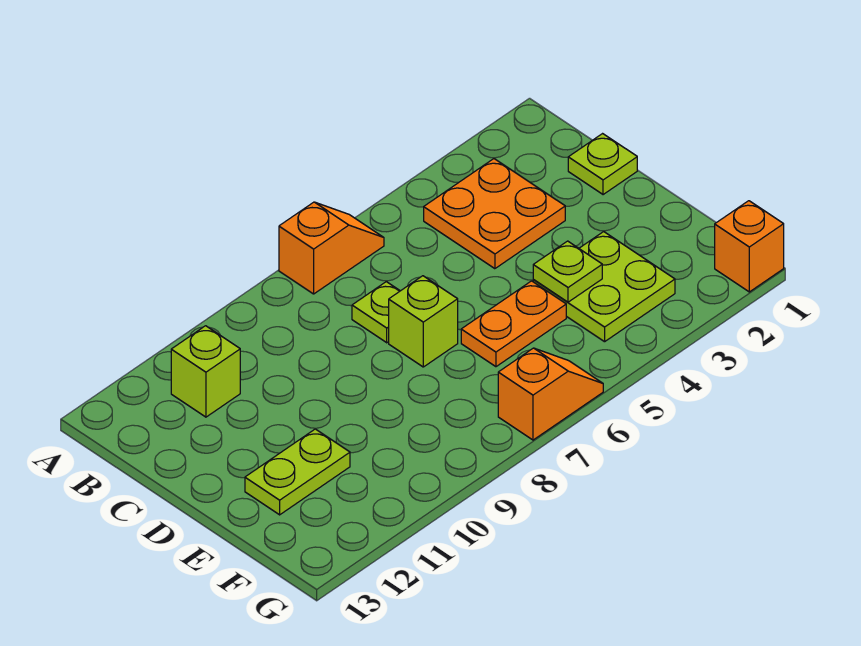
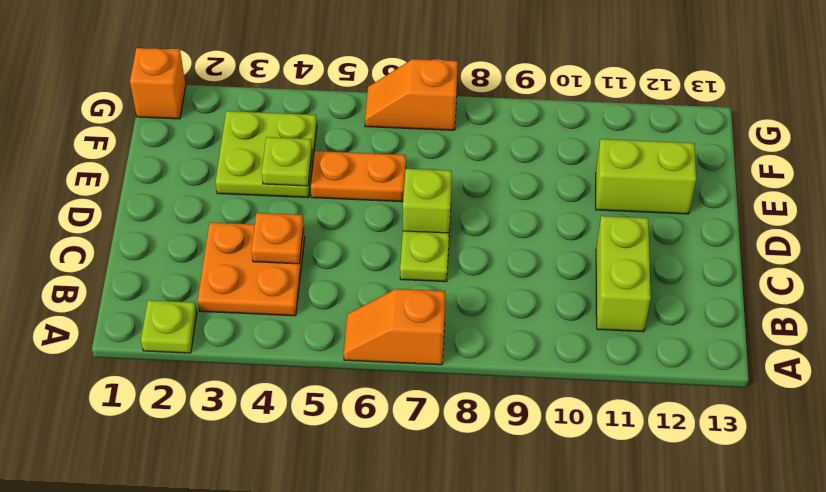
lime 1x1 brick [171,326,240,417] -> lime 1x2 brick [596,216,651,332]
lime 1x1 plate [568,134,637,195] -> lime 1x1 plate moved to [141,300,197,353]
none -> orange 1x1 plate [251,213,304,264]
lime 1x2 plate [245,429,350,515] -> lime 1x2 brick [596,139,696,214]

